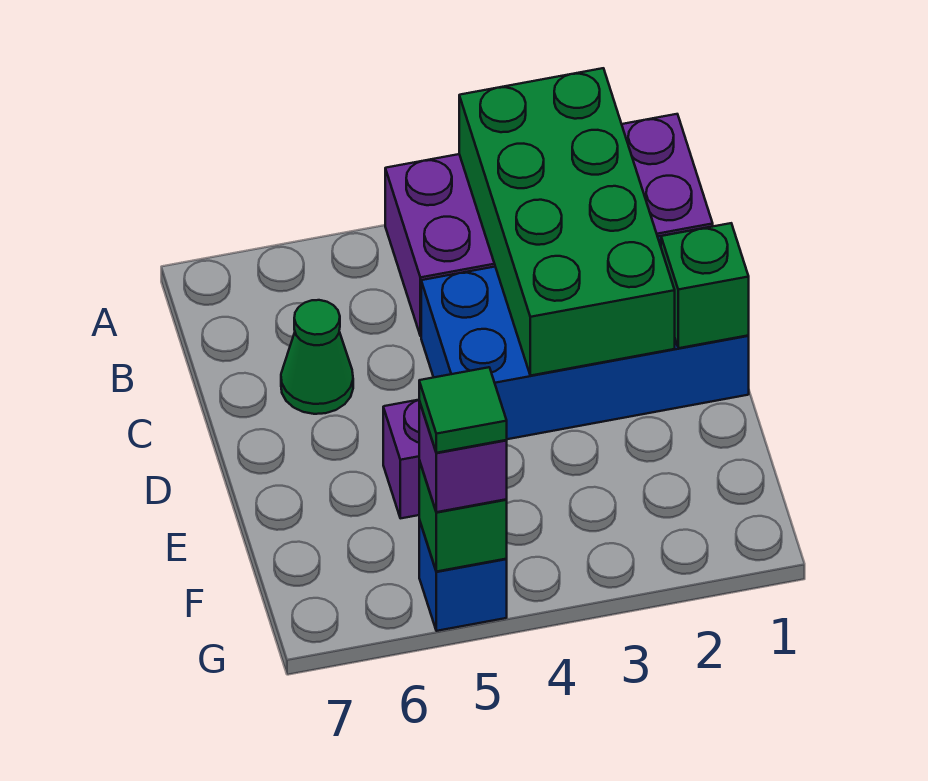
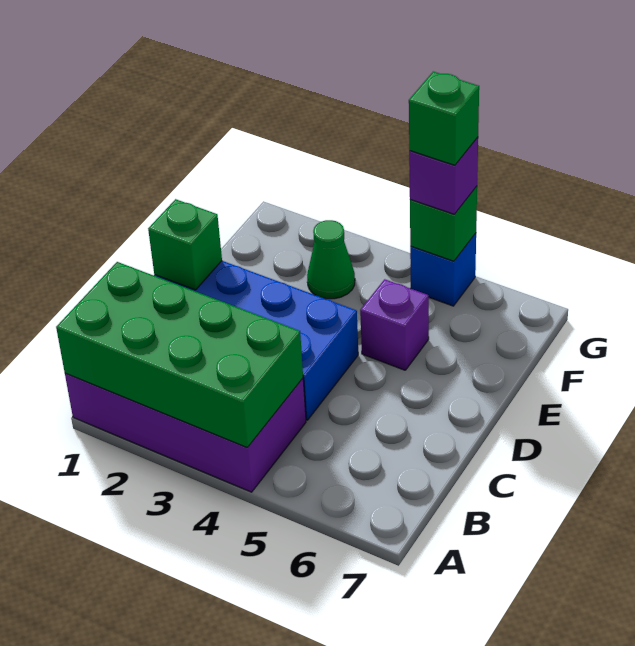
green 2x4 brick [459,68,675,376] -> green 2x4 brick turned to [56,262,303,448]
green 1x1 cone [281,300,353,414] -> green 1x1 cone moved to [307,220,355,299]
green 1x1 tile [419,367,507,453] -> green 1x1 brick [409,72,479,165]

